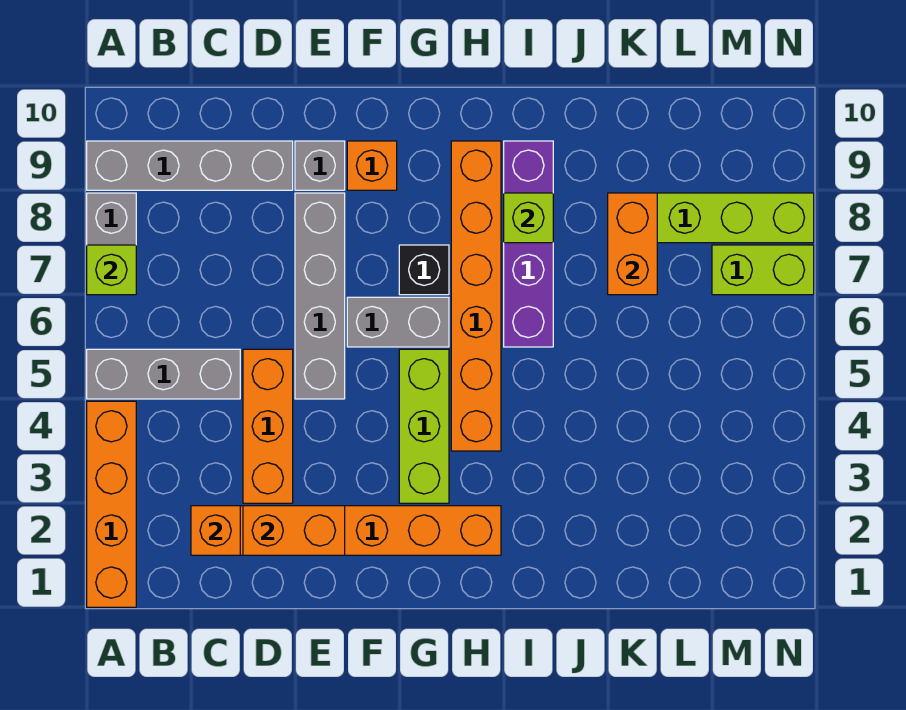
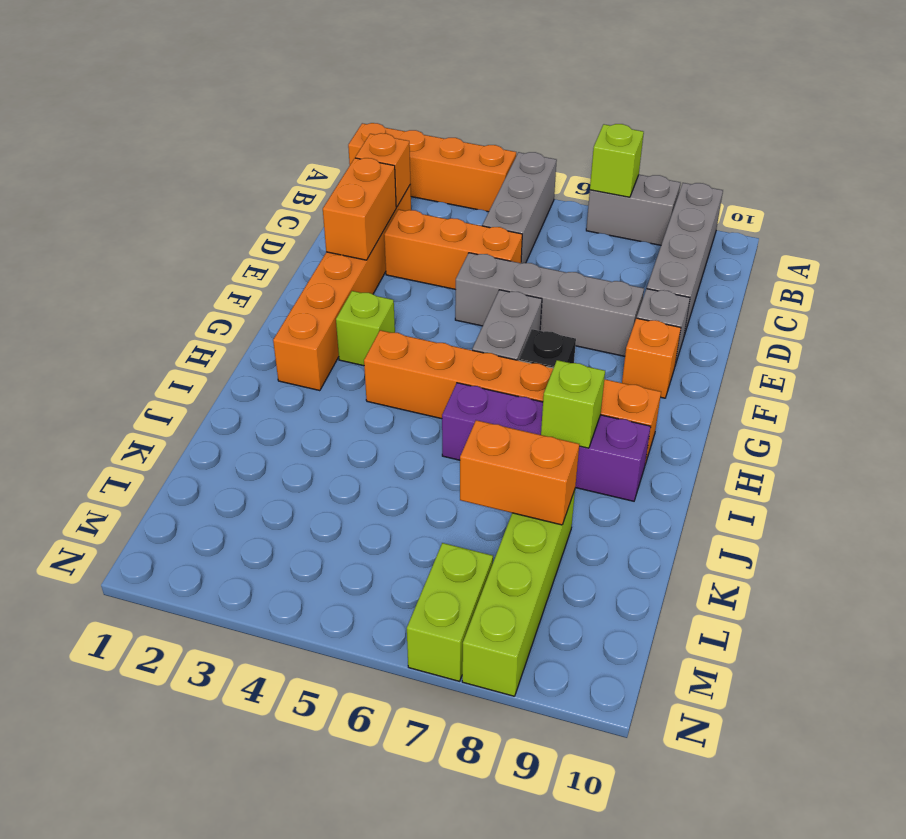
lime 1x3 brick [399,349,449,503] -> lime 1x1 brick [336,291,395,366]

